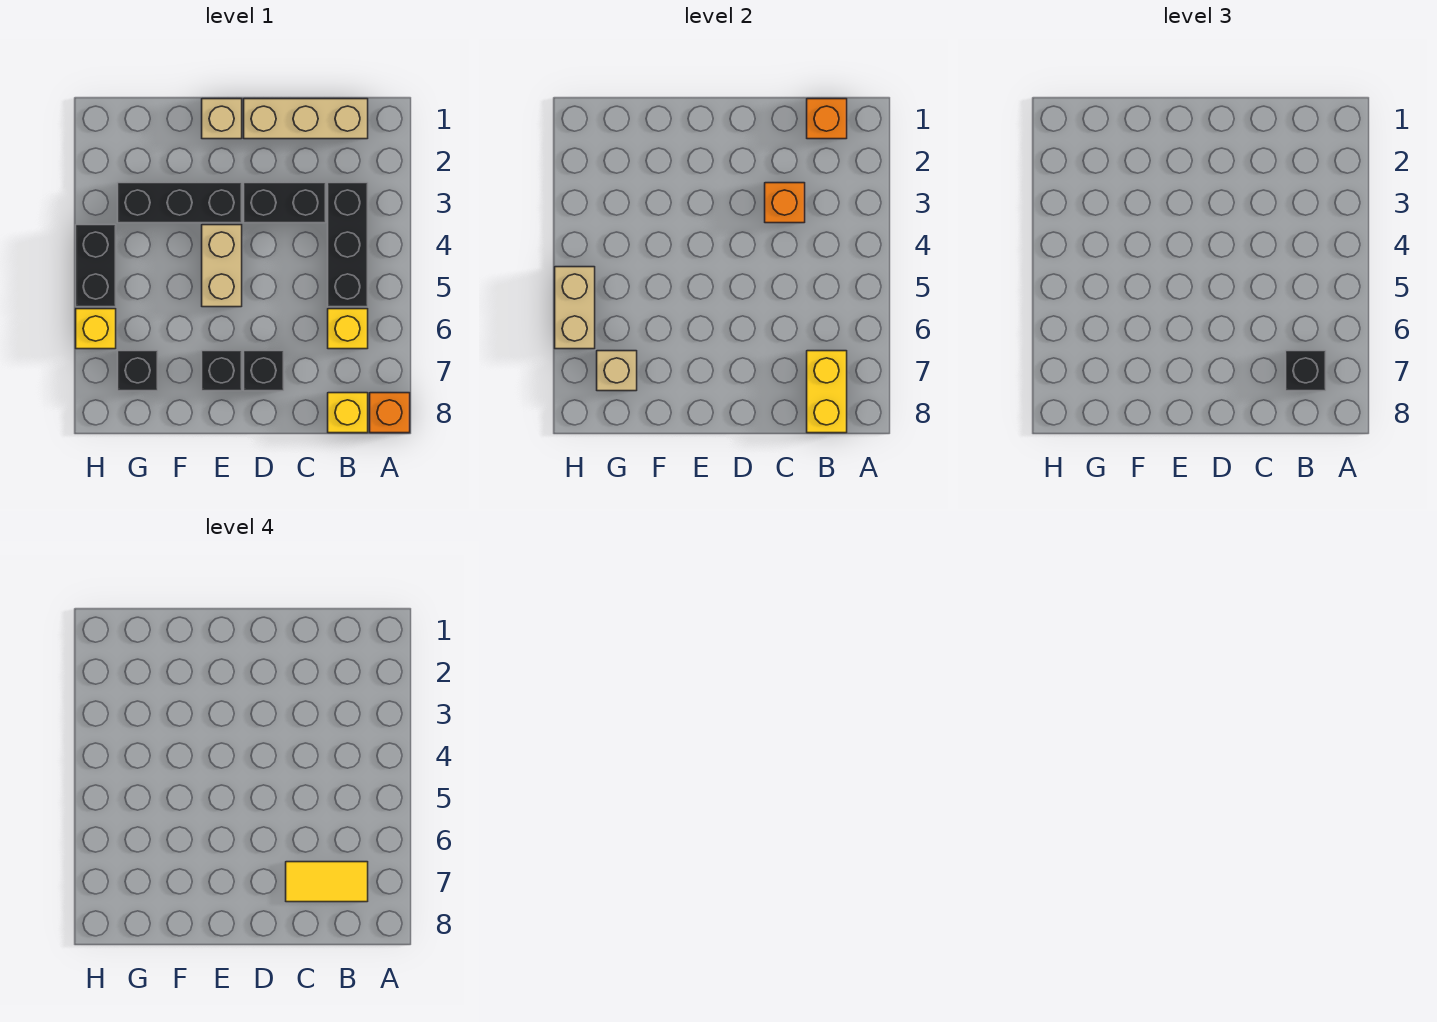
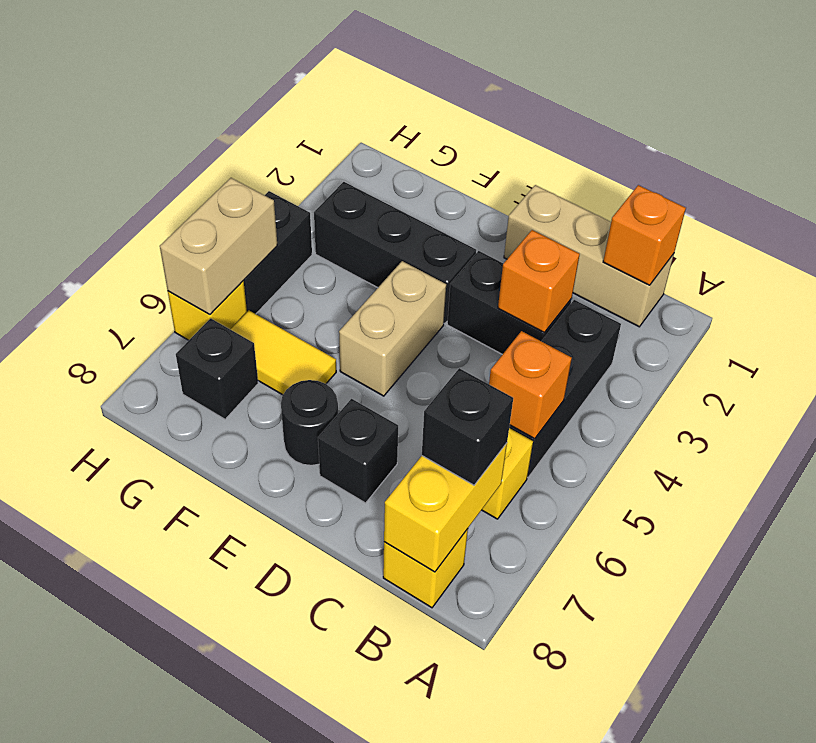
orange 1x1 brick [370,393,410,433] -> orange 1x1 brick moved to [489,331,572,439]
yellow 1x2 tile [286,862,368,902] -> yellow 1x2 tile moved to [231,311,336,395]
tan 1x1 brick [202,99,242,139] -> none
black 1x1 brick [202,351,242,391] -> black 1x1 round brick [281,380,338,465]
tan 1x1 brick [597,351,637,391] -> none

